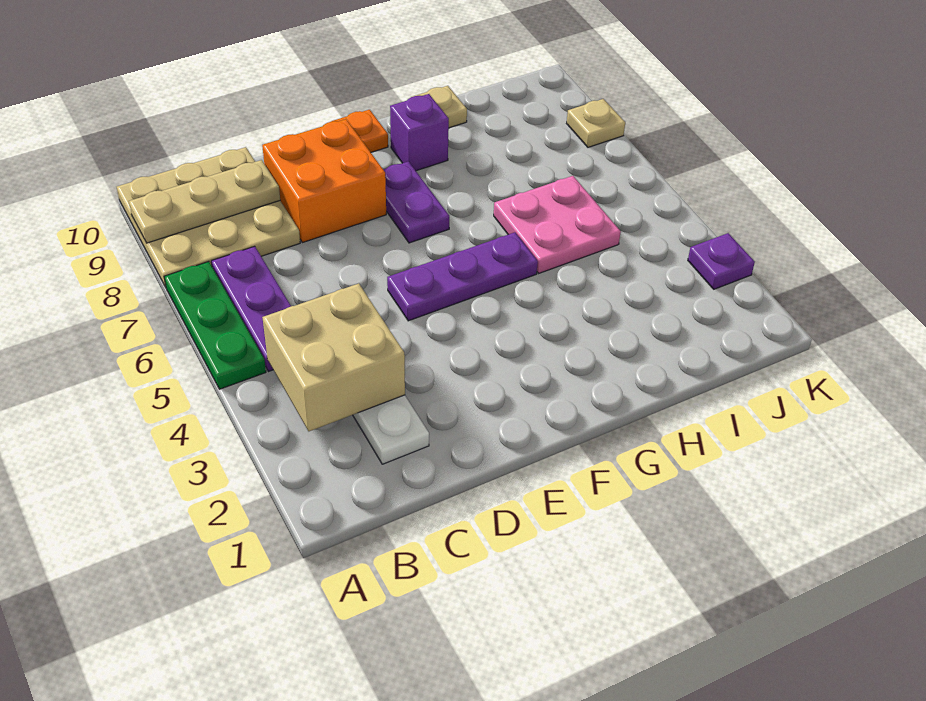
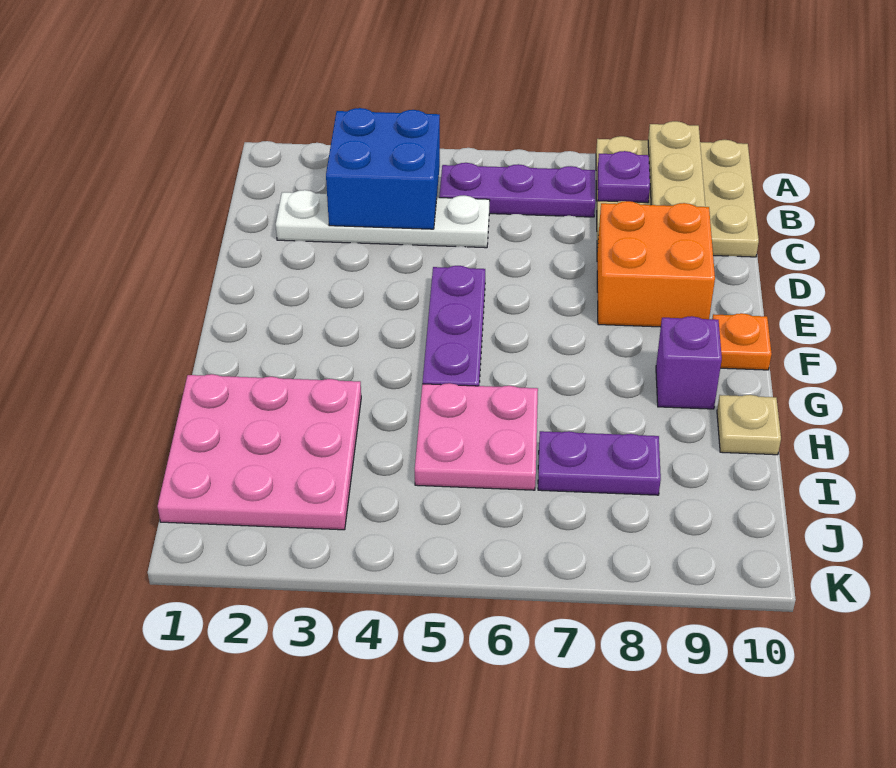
green 1x3 plate [164,262,266,389] -> none
tan 2x2 brick [262,283,405,431] -> blue 2x2 brick [326,108,440,229]
purple 1x2 plate [383,161,449,243] -> purple 1x2 plate moved to [538,431,661,495]
none -> pink 3x3 plate [158,374,361,530]
purple 1x1 plate [688,233,755,289] -> purple 1x1 plate moved to [598,151,650,203]
tan 1x1 plate [567,99,625,147] -> none

